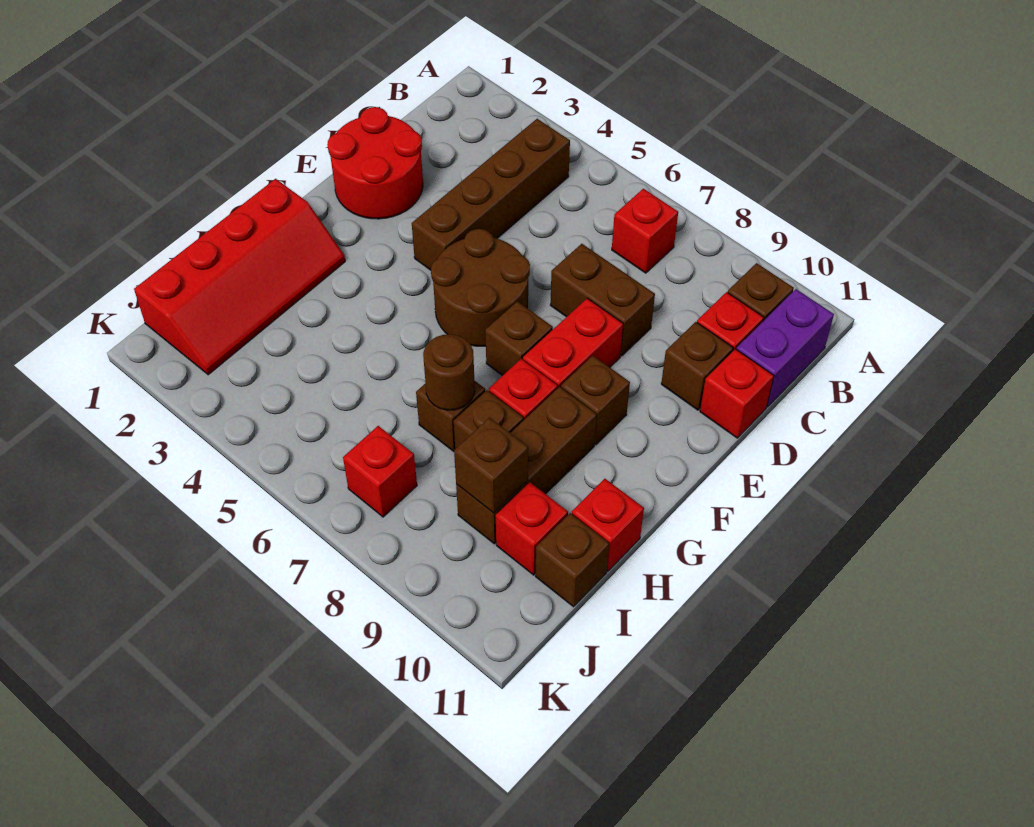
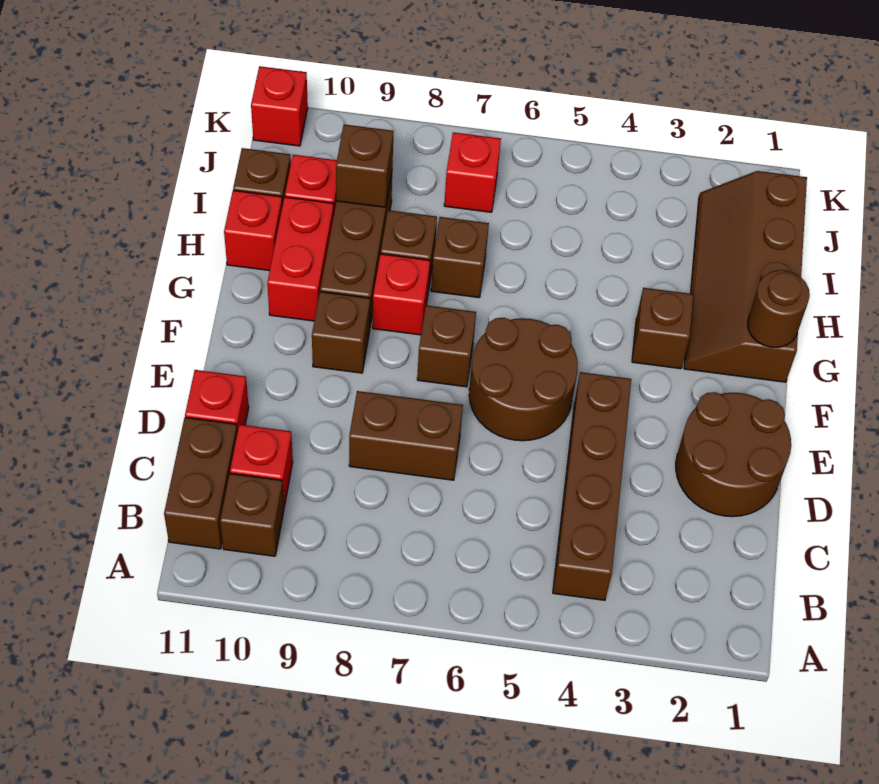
red 1x1 brick [612,189,678,273] -> red 1x1 brick moved to [251,66,308,146]
purple 1x2 brick [736,289,834,407] -> brown 1x2 brick [164,417,237,549]
red 2x2 round brick [327,107,423,219] -> brown 2x2 round brick [676,392,791,517]
brown 1x1 brick [661,322,733,410] -> brown 1x1 brick moved to [632,288,693,369]
red 1x2 brick [523,298,623,388] -> red 1x2 brick moved to [267,197,334,321]
red 2x4 slope [134,179,345,375] -> brown 2x4 slope [684,171,807,382]
brown 1x1 round brick [423,334,475,410] -> brown 1x1 round brick moved to [748,270,810,347]

